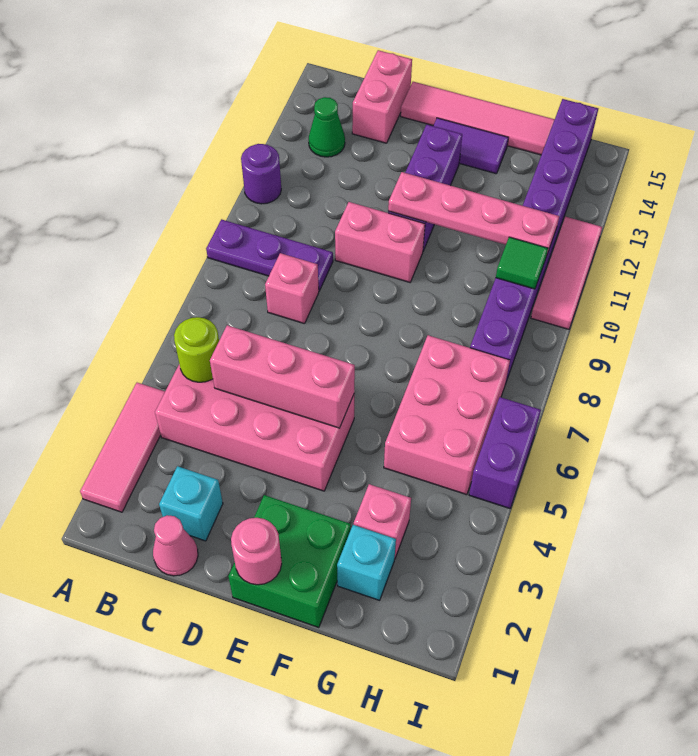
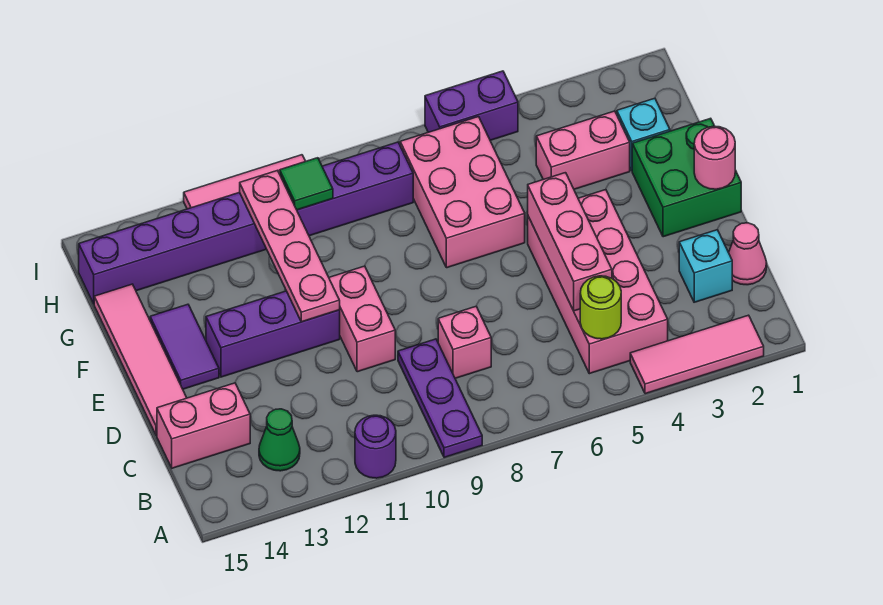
pink 1x1 brick [354,484,411,558] -> pink 1x2 brick [536,111,630,189]
pink 2x3 brick [384,335,510,495] -> pink 2x3 brick turned to [400,117,525,268]

